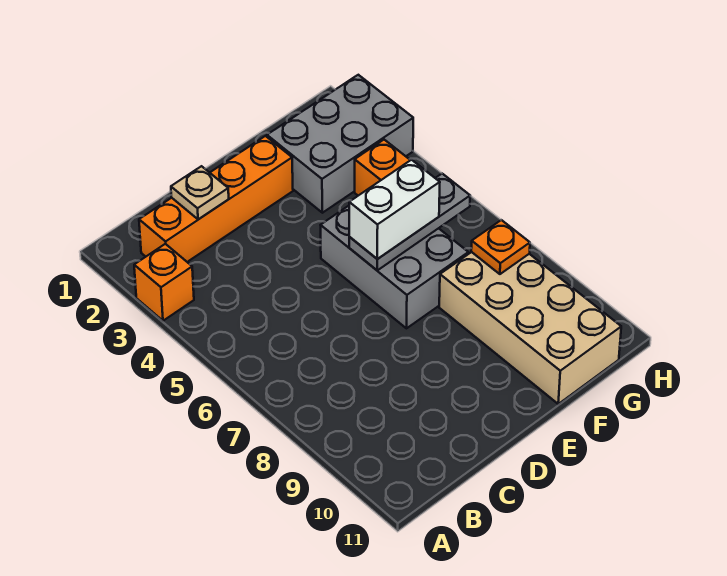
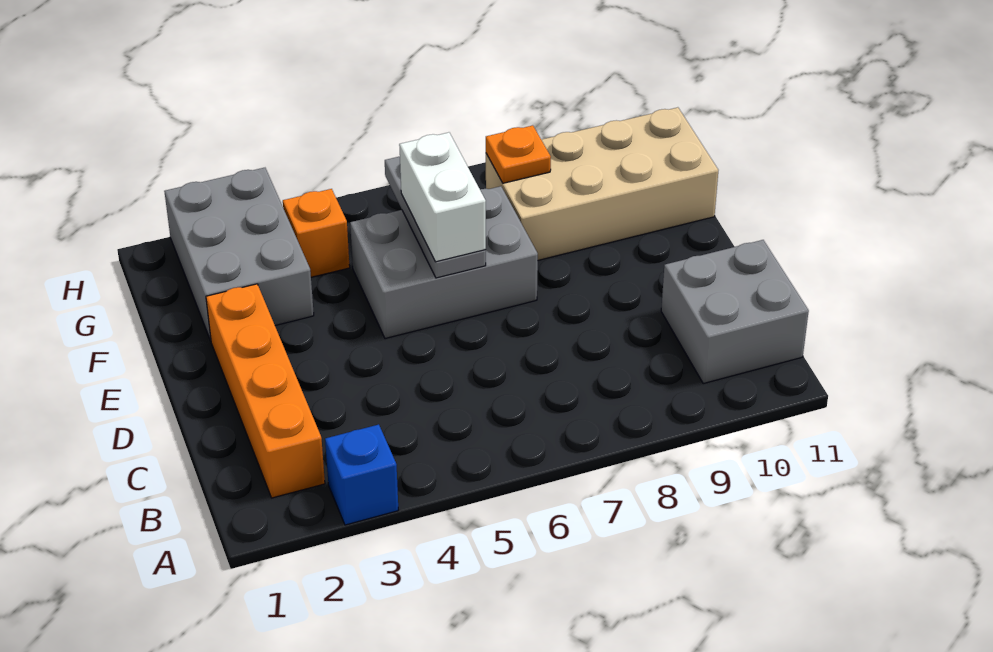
orange 1x1 brick [134,244,194,321] -> blue 1x1 brick [325,424,398,525]
none -> grey 2x2 brick [661,240,809,383]
tan 1x1 plate [171,166,229,219] -> none

